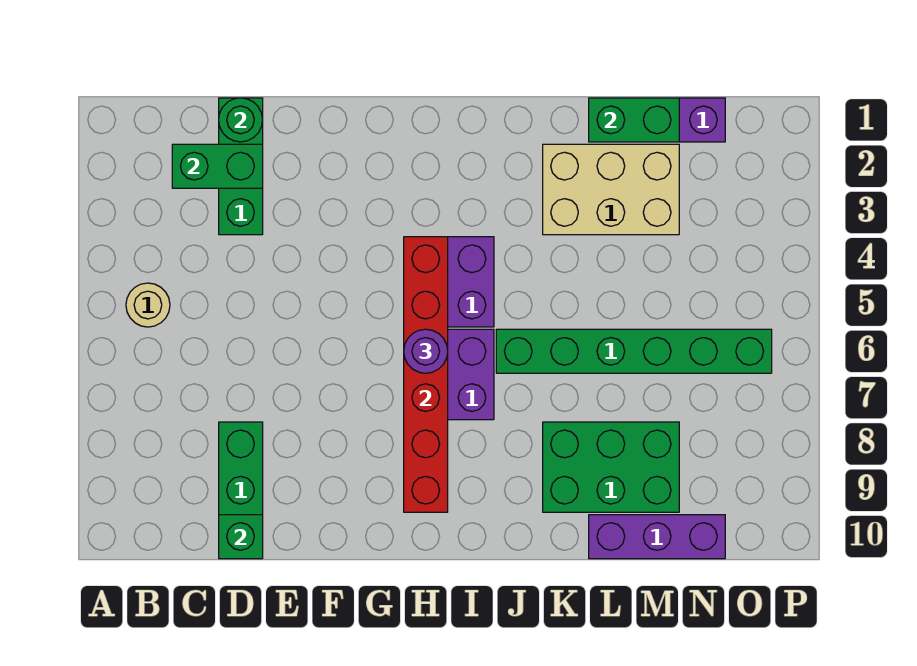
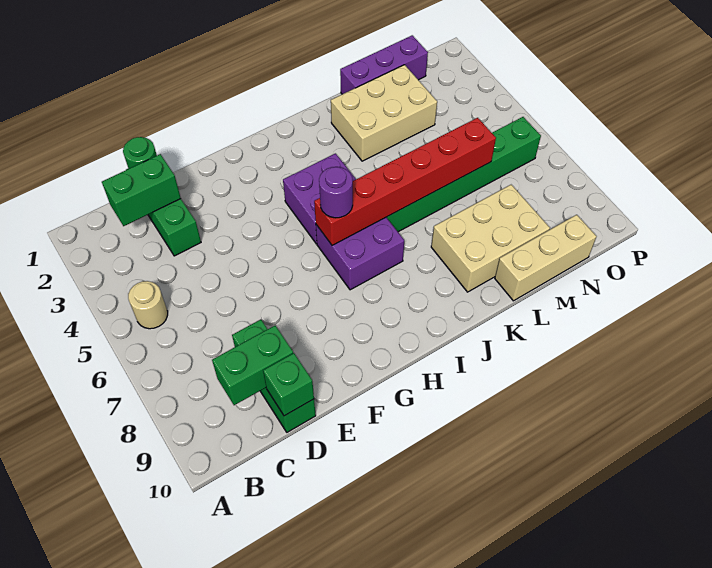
red 1x6 brick [404,237,448,512] -> red 1x6 brick turned to [314,118,496,245]
green 2x3 brick [543,422,679,512] -> tan 2x3 brick [431,185,550,292]
green 1x2 brick [589,98,679,142] -> green 1x2 brick moved to [212,325,293,405]
purple 1x3 brick [589,515,725,559] -> tan 1x3 brick [495,215,597,301]

